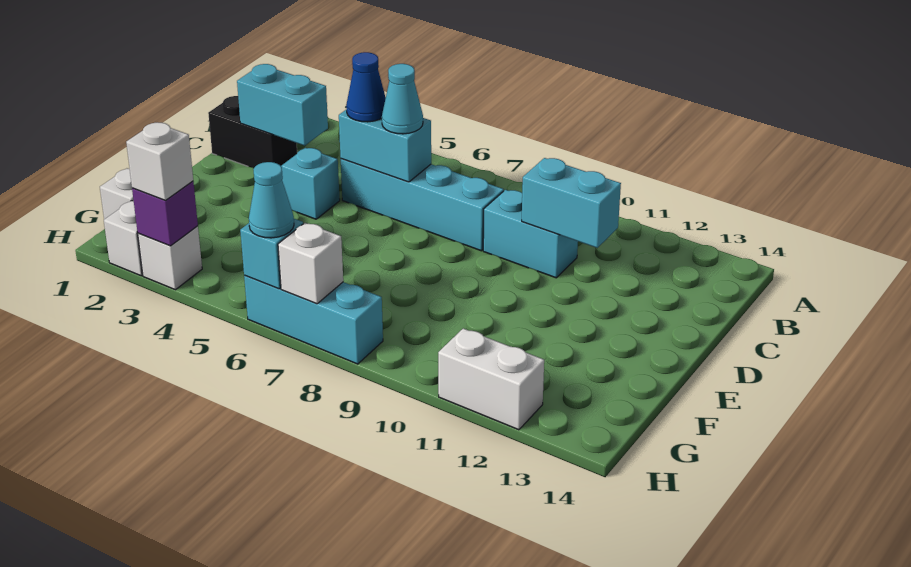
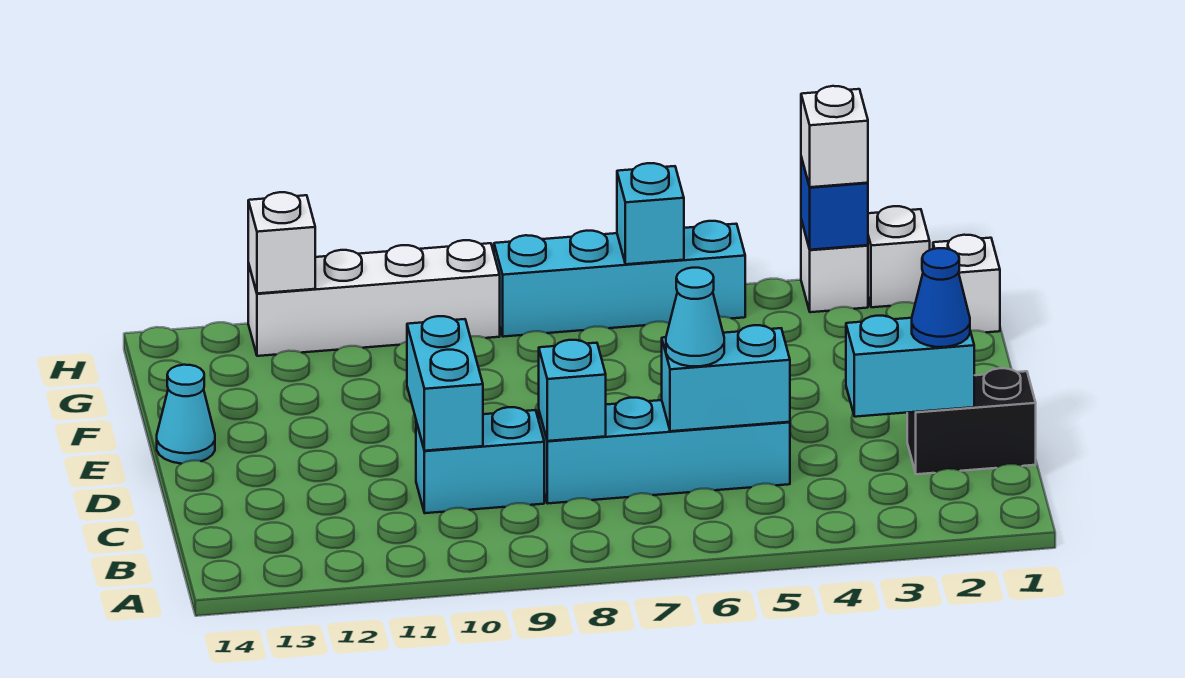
blue 1x1 cone [346,52,386,122] -> blue 1x1 cone moved to [912,248,970,347]
cyan 1x2 brick [522,158,621,248] -> cyan 1x2 brick turned to [407,316,483,451]
cyan 1x1 brick [281,148,340,219] -> cyan 1x1 brick moved to [539,340,606,441]
purple 1x1 brick [132,181,198,246] -> blue 1x1 brick [801,157,868,250]
cyan 1x3 brick [244,275,383,364] -> cyan 1x4 brick [494,221,745,337]
cyan 1x1 cone [249,162,294,238] -> cyan 1x1 cone moved to [157,365,215,464]
white 1x1 brick [278,223,343,304] -> white 1x1 brick moved to [248,192,315,294]
white 1x2 brick [438,328,544,430] -> white 1x4 brick [248,240,500,356]

